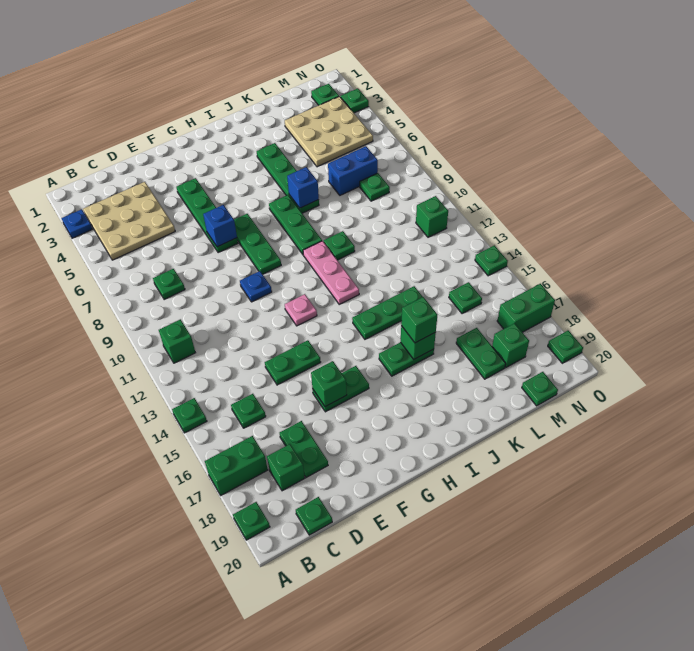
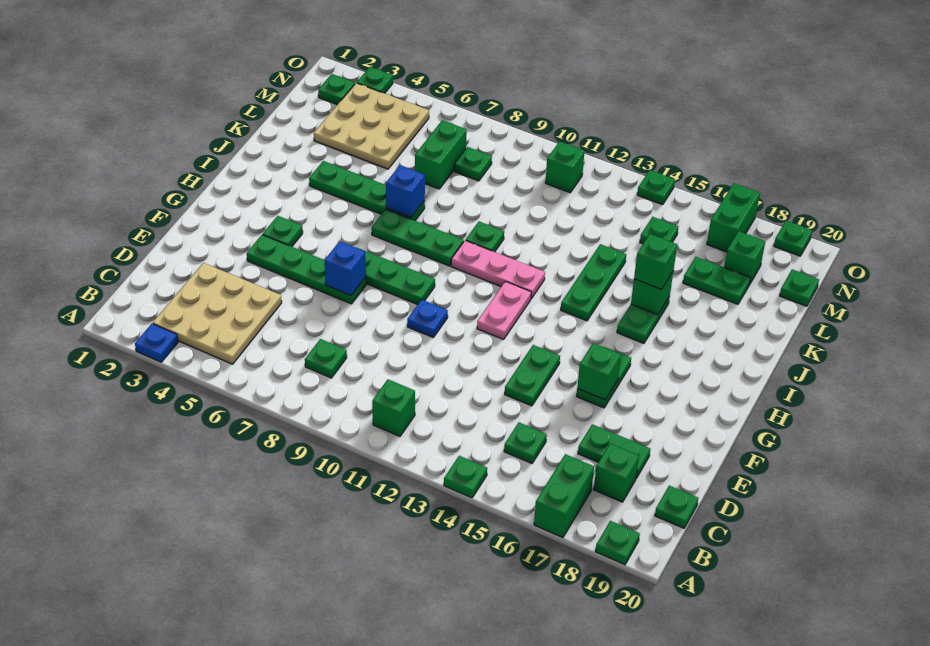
none -> green 1x1 plate [263,216,303,247]
pink 1x1 plate [285,294,317,326] -> pink 1x2 plate [477,281,531,340]
blue 1x2 brick [328,146,378,195] -> green 1x2 brick [415,120,467,189]

